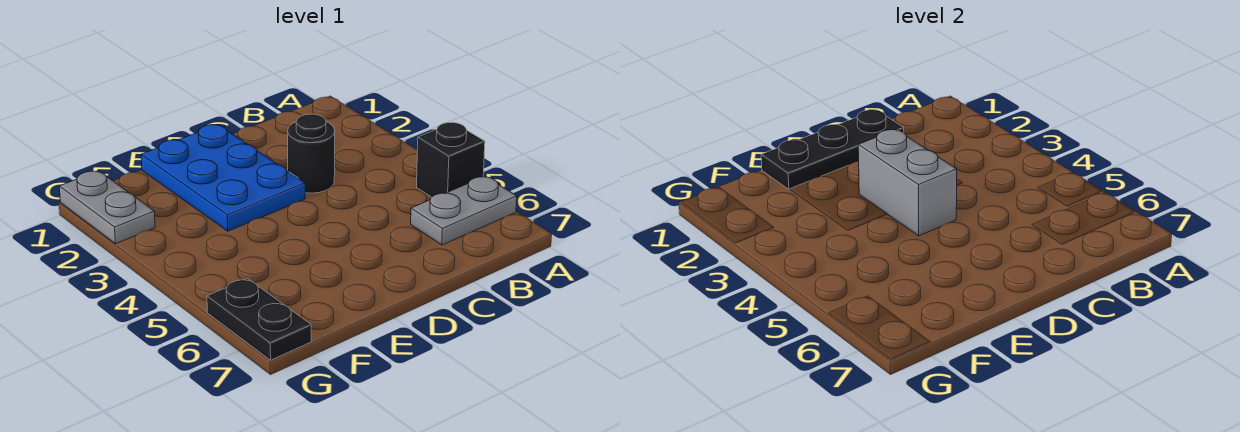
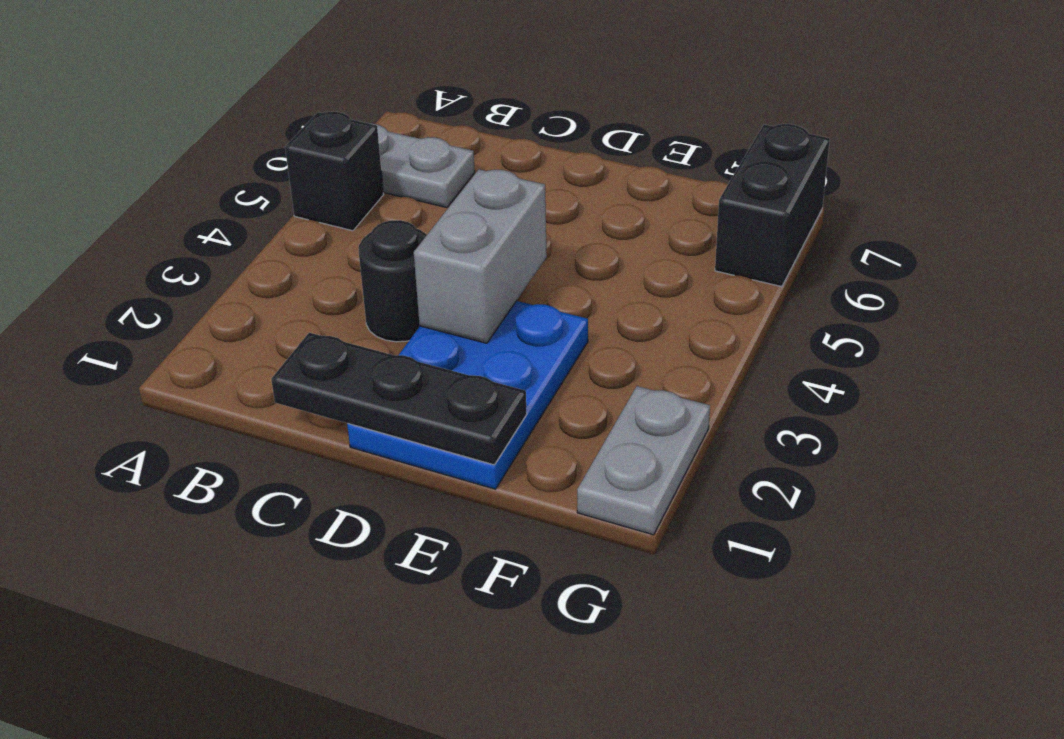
black 1x2 plate [207,279,311,360] -> black 1x2 brick [715,124,830,287]

